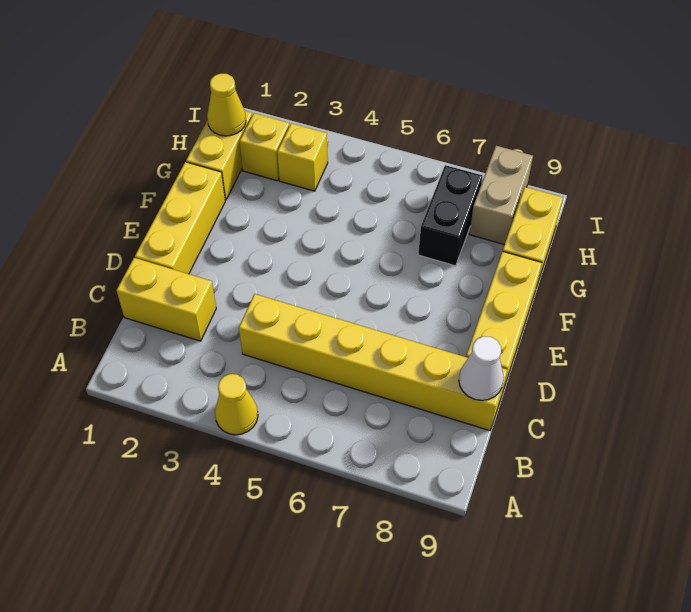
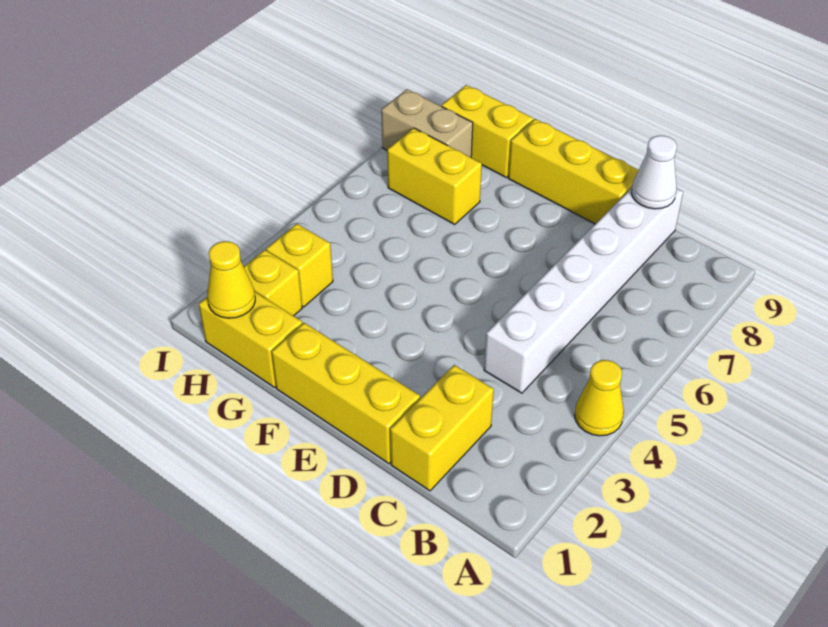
yellow 1x6 brick [239,294,507,431] -> white 1x6 brick [484,188,683,393]
black 1x2 brick [418,165,482,266] -> yellow 1x2 brick [387,128,482,224]

